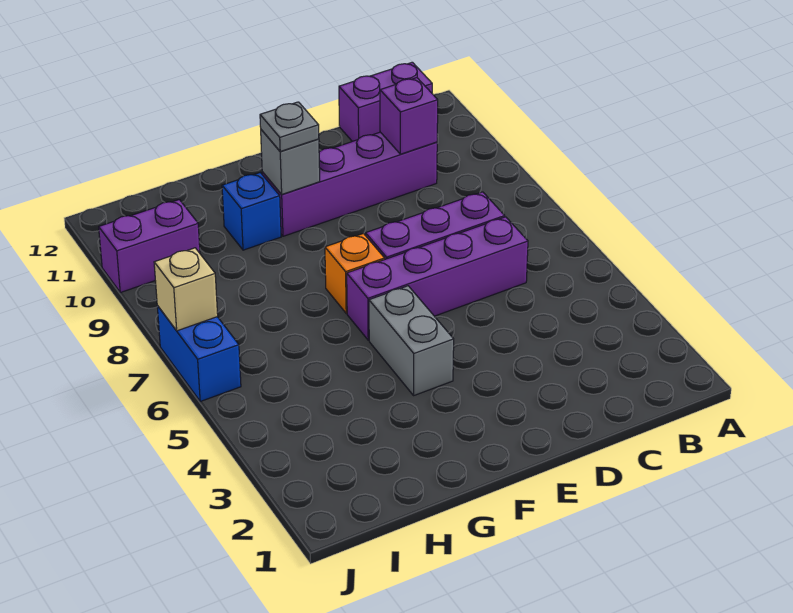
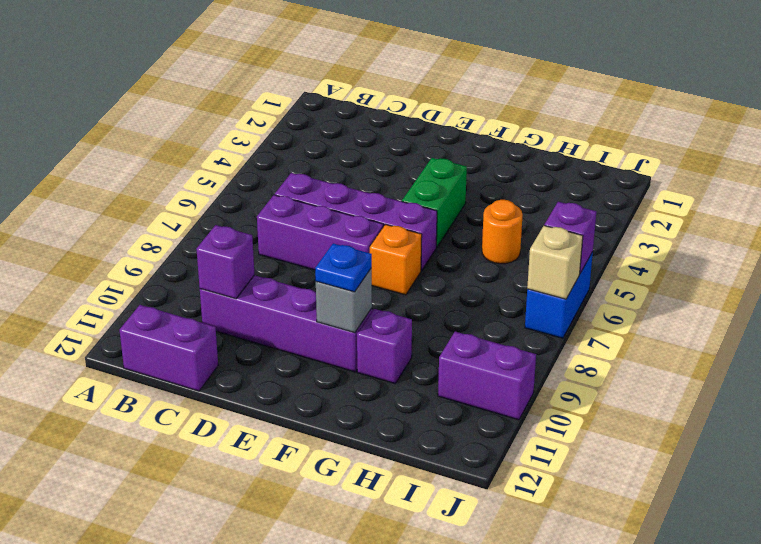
grey 1x2 brick [369,286,454,395] -> green 1x2 brick [402,158,467,247]
grey 1x1 plate [260,102,319,151] -> blue 1x1 plate [315,243,372,292]
blue 1x1 brick [222,173,281,250] -> purple 1x1 brick [357,309,412,384]
none -> orange 1x1 round brick [482,200,522,264]
none -> purple 1x1 brick [544,202,596,273]

